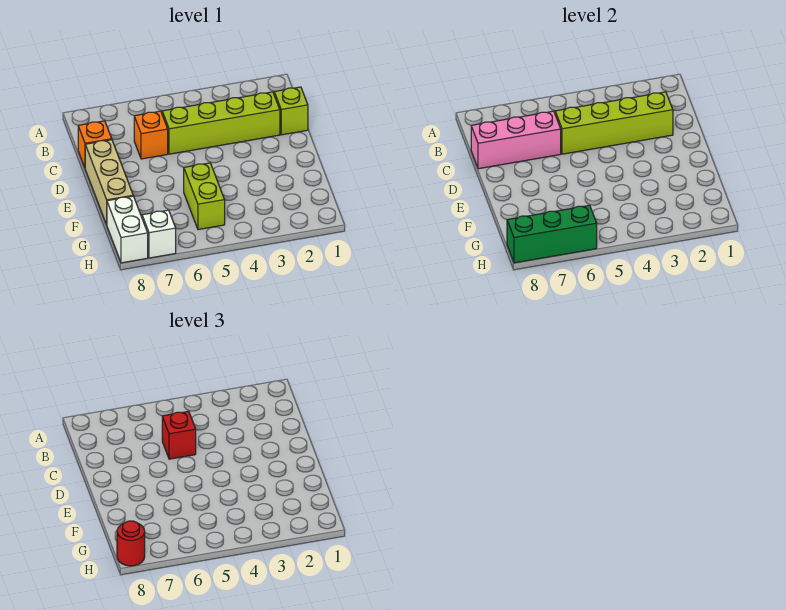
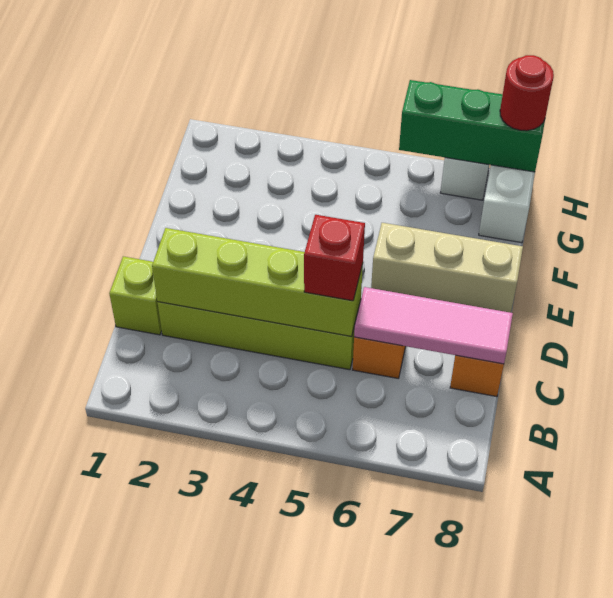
pink 1x3 brick [471,111,561,169] -> pink 1x3 tile [354,287,513,364]
tan 1x3 brick [85,140,133,225] -> tan 1x3 brick turned to [371,223,523,313]
lime 1x2 brick [184,163,225,230] -> none

